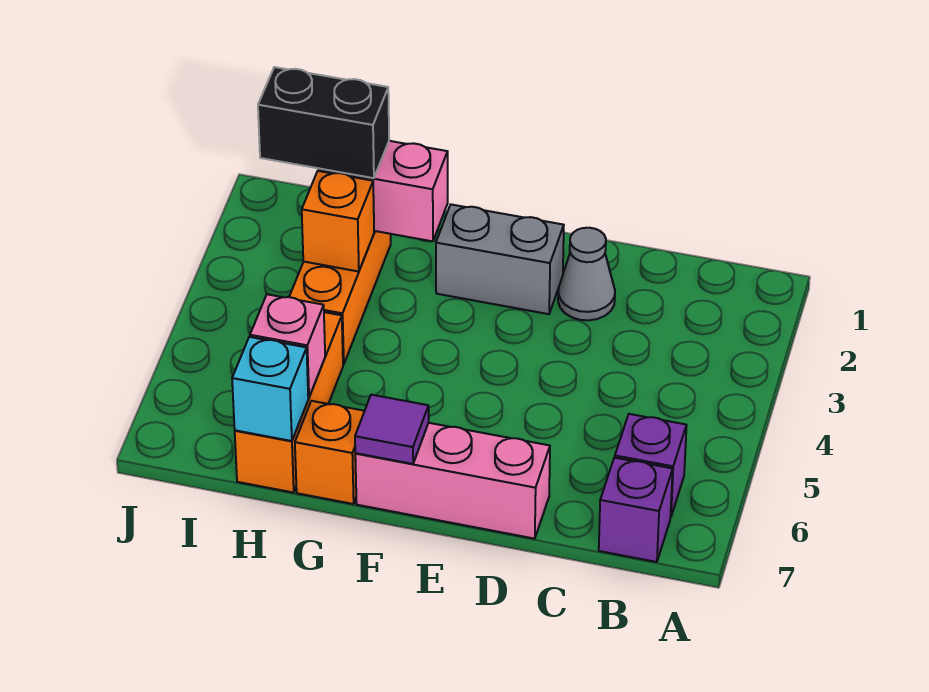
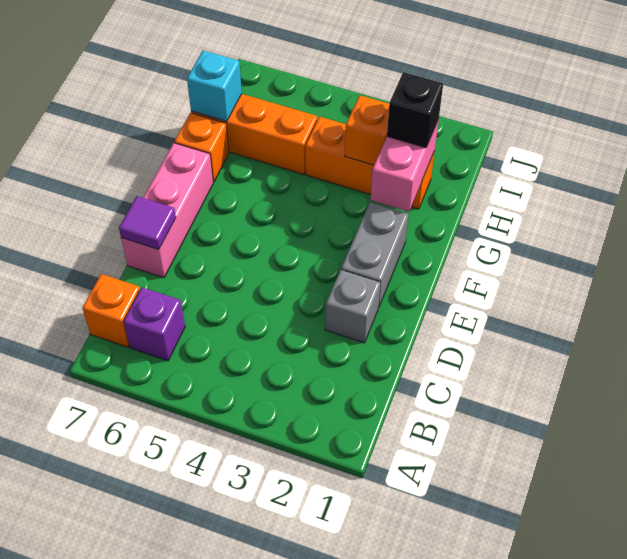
purple 1x1 brick [599,458,673,562] -> orange 1x1 brick [82,274,140,347]
grey 1x1 cone [558,228,615,320] -> grey 1x1 brick [325,270,380,343]
purple 1x1 tile [355,395,429,464] -> purple 1x1 tile moved to [119,196,176,250]
black 1x2 brick [258,67,389,178] -> black 1x1 brick [387,72,443,148]
pink 1x1 brick [250,294,325,397] -> none

